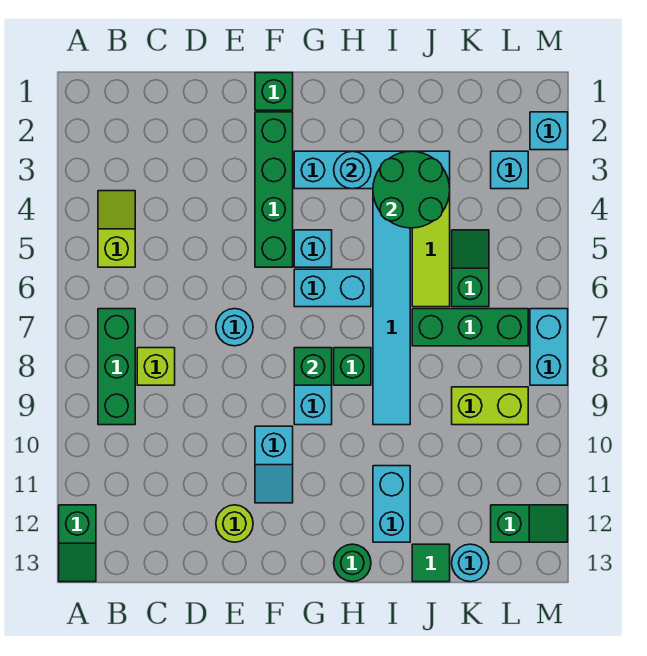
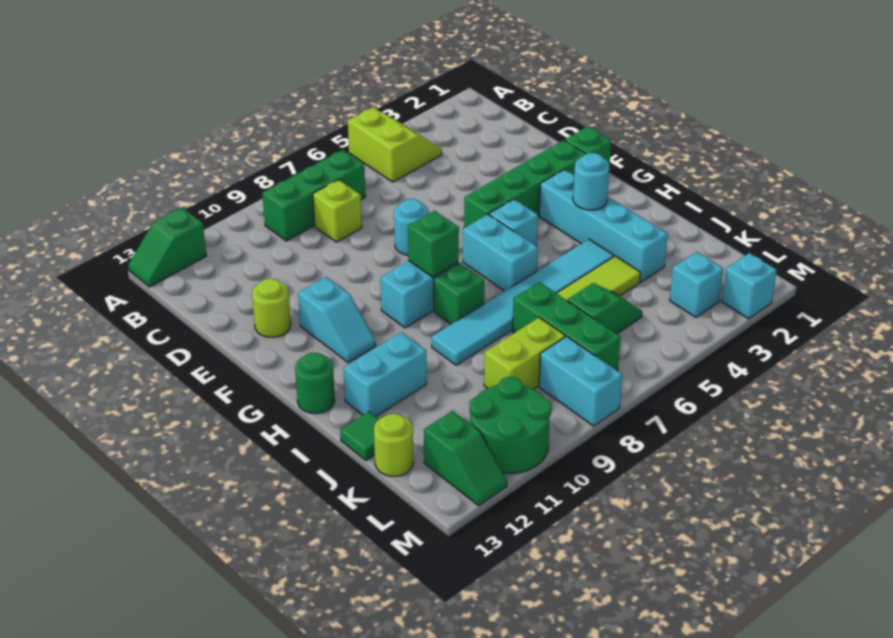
lime 1x2 slope [98,191,135,267] -> lime 2x2 slope [348,107,442,182]
cyan 1x2 slope [255,426,293,503] -> cyan 1x2 slope turned to [298,277,376,363]
green 2x2 round brick [373,151,450,228] -> green 2x2 round brick moved to [470,377,551,473]
lime 1x2 brick [452,387,528,425] -> lime 1x2 brick turned to [484,317,565,389]
cyan 1x1 round brick [452,544,489,582] -> lime 1x1 round brick [374,414,413,476]
cyan 1x2 brick [530,309,568,385] -> cyan 1x2 brick turned to [539,336,622,426]

